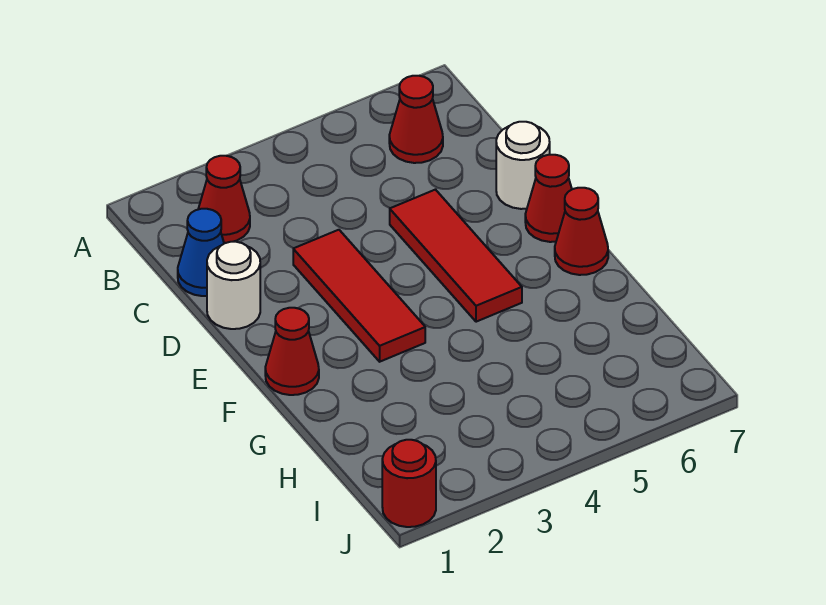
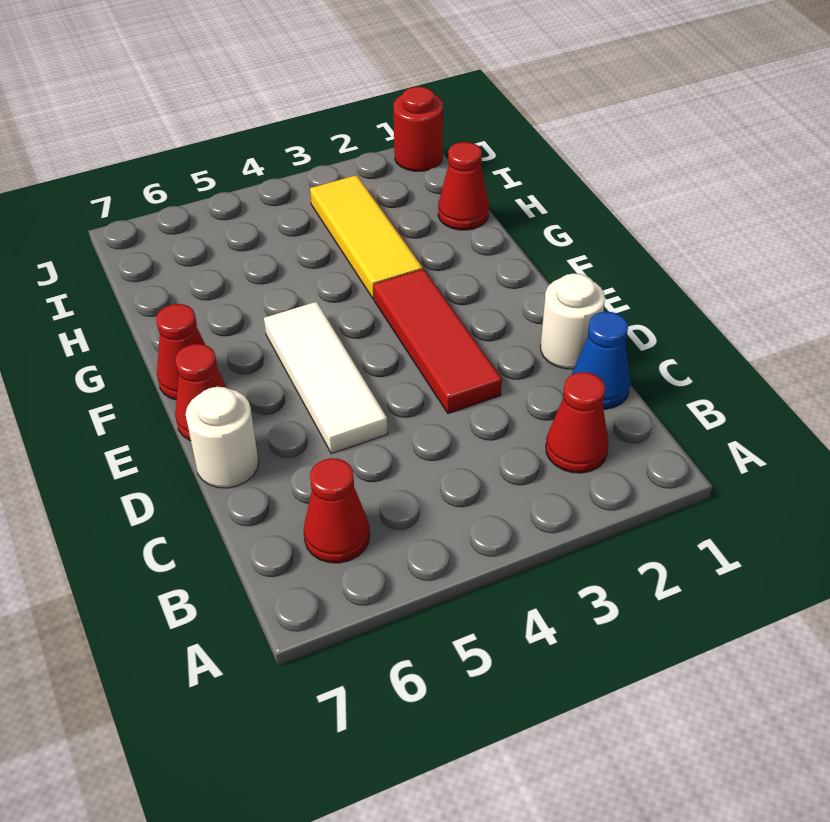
red 1x3 tile [390,190,522,322] -> white 1x3 tile [264,302,388,454]
red 1x1 cone [265,308,319,395] -> red 1x1 cone moved to [438,142,489,230]
none -> yellow 1x3 tile [310,175,423,299]

